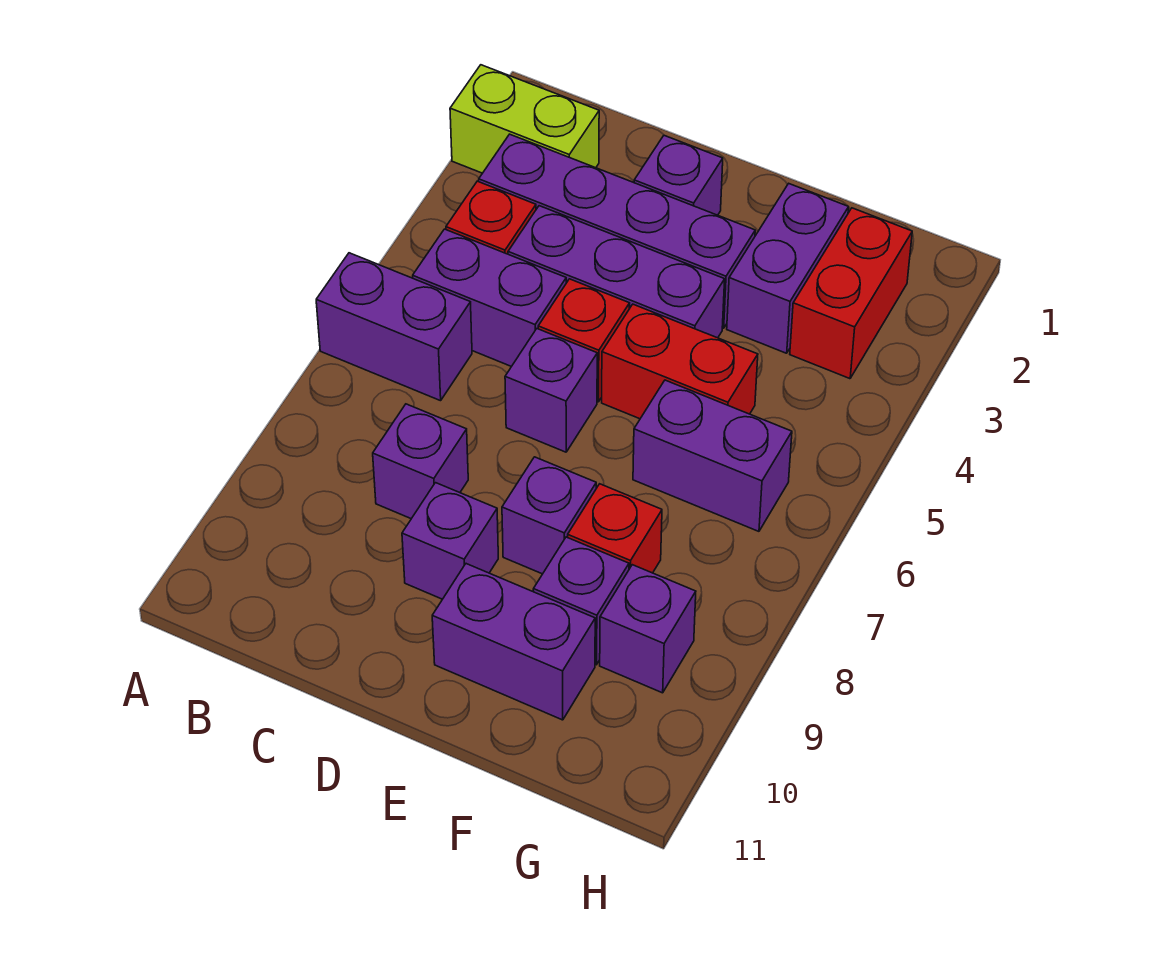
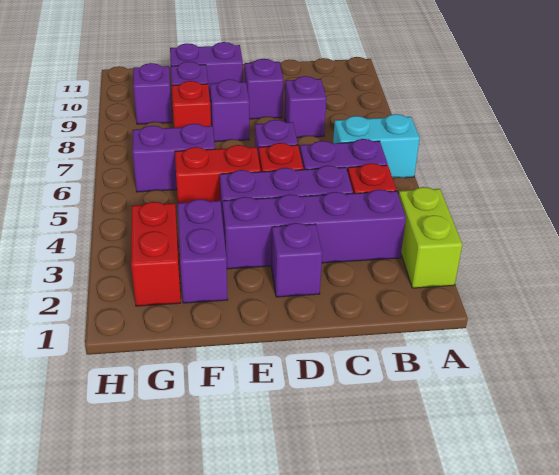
lime 1x2 brick [450,65,599,173] -> lime 1x2 brick turned to [399,187,462,288]
purple 1x2 brick [316,253,472,401] -> cyan 1x2 brick [333,114,420,178]

